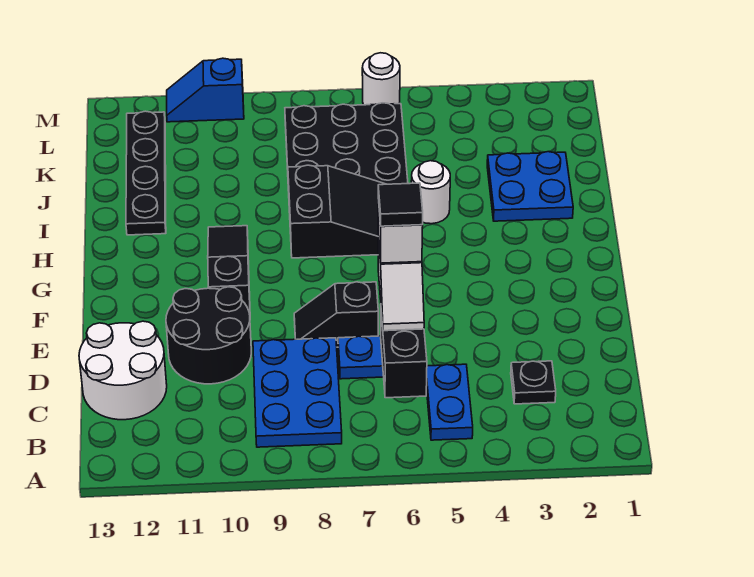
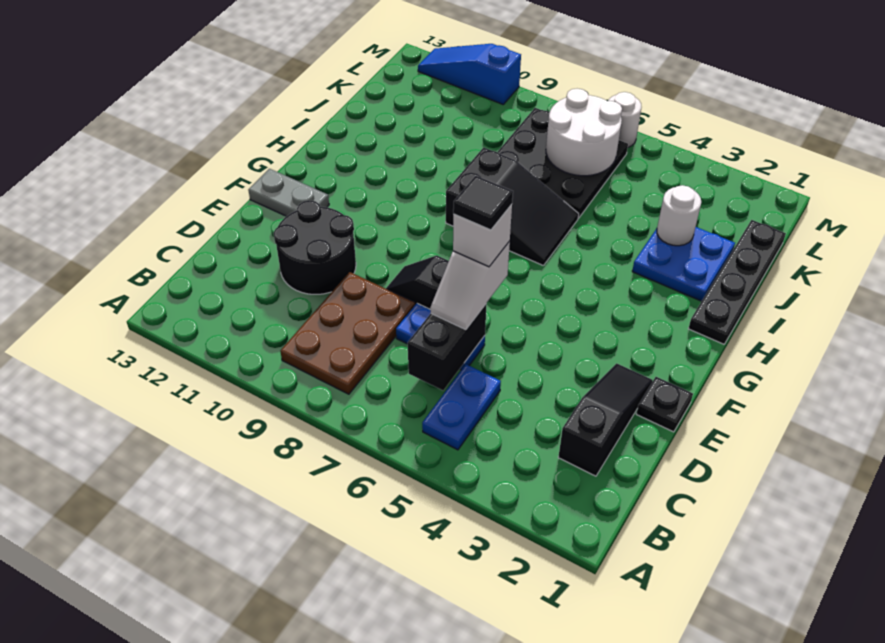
blue 2x3 plate [253,338,342,447] -> brown 2x3 plate [280,272,415,394]
black 1x1 plate [511,361,556,404] -> black 1x1 plate moved to [636,377,693,432]
white 2x2 round brick [79,321,167,420] -> white 2x2 round brick moved to [546,89,622,176]
black 1x3 slope [208,226,250,315] -> black 1x3 slope moved to [558,363,653,476]
none -> grey 1x2 plate [248,169,329,216]
white 1x1 round brick [411,161,450,224] -> white 1x1 round brick moved to [657,185,701,246]
black 1x4 plate [126,111,166,235] -> black 1x4 plate moved to [688,220,786,344]
blue 1x2 slope [167,58,244,122] -> blue 1x3 slope [418,44,521,104]

